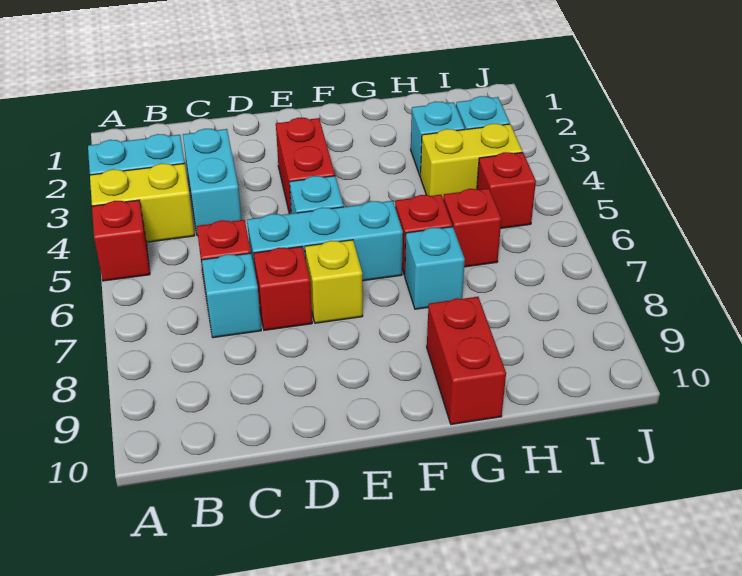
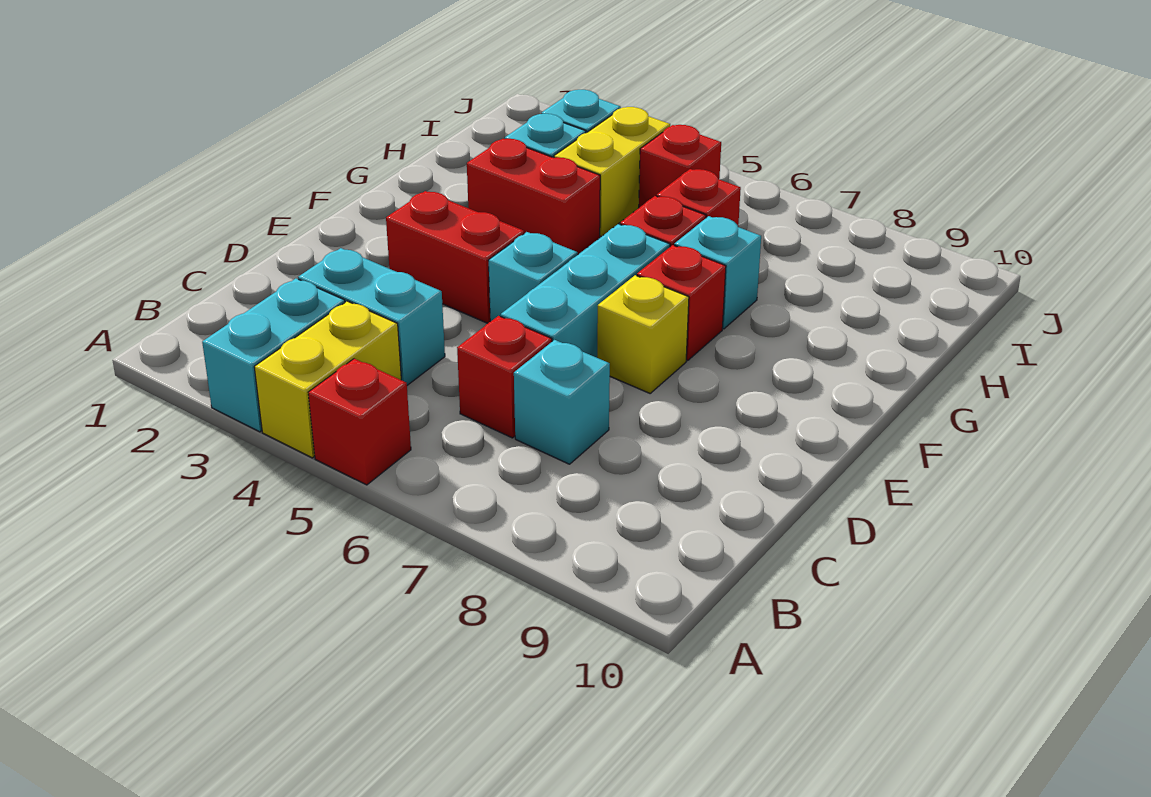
red 1x1 brick [254,247,312,330] -> red 1x1 brick moved to [637,245,726,361]
red 1x2 brick [427,297,506,424] -> red 1x2 brick moved to [467,139,600,254]

